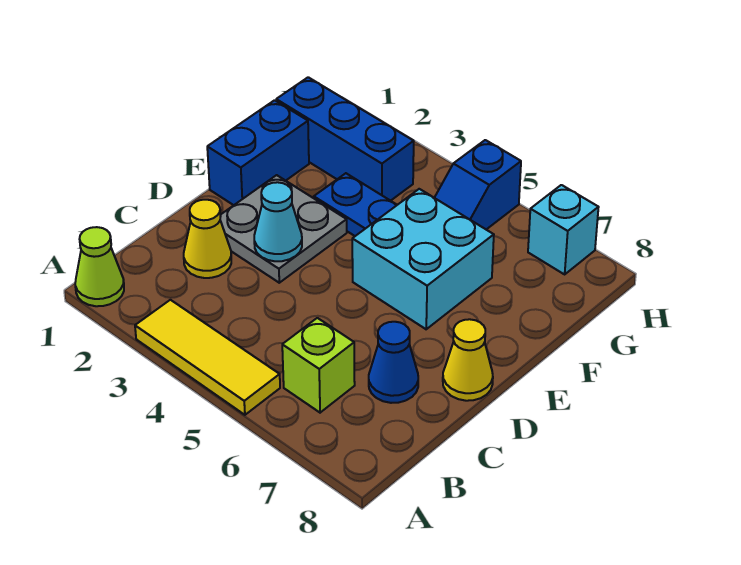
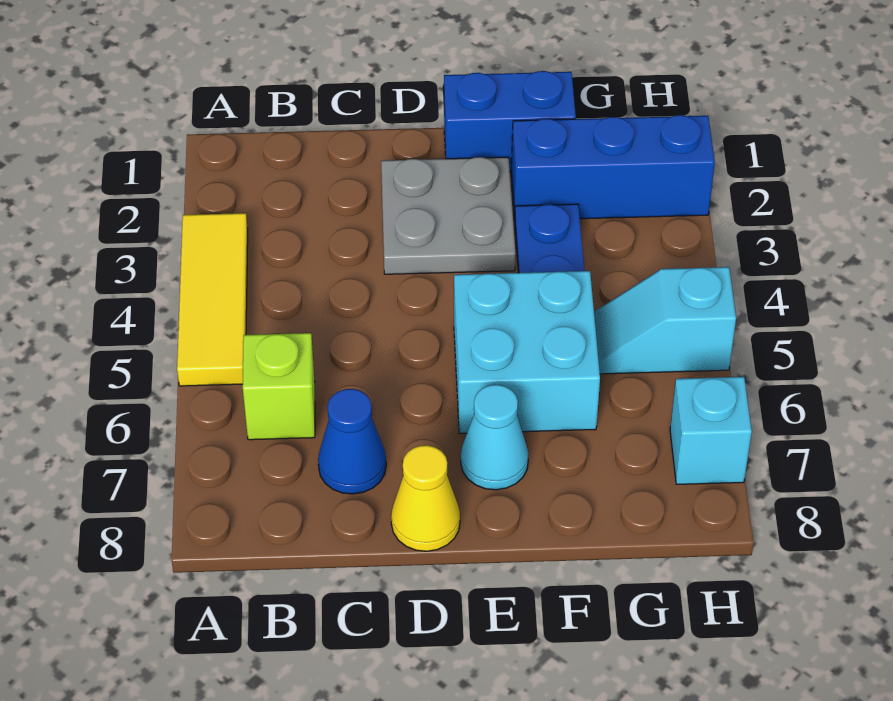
lime 1x1 cone [75,227,124,306] -> none
yellow 1x1 cone [184,200,231,278] -> none
cyan 1x1 cone [254,182,302,261] -> cyan 1x1 cone moved to [461,385,529,490]
blue 1x3 brick [276,77,414,201] -> blue 1x3 brick turned to [511,115,715,219]
blue 1x2 slope [435,140,521,229] -> cyan 1x2 slope [594,267,736,374]

